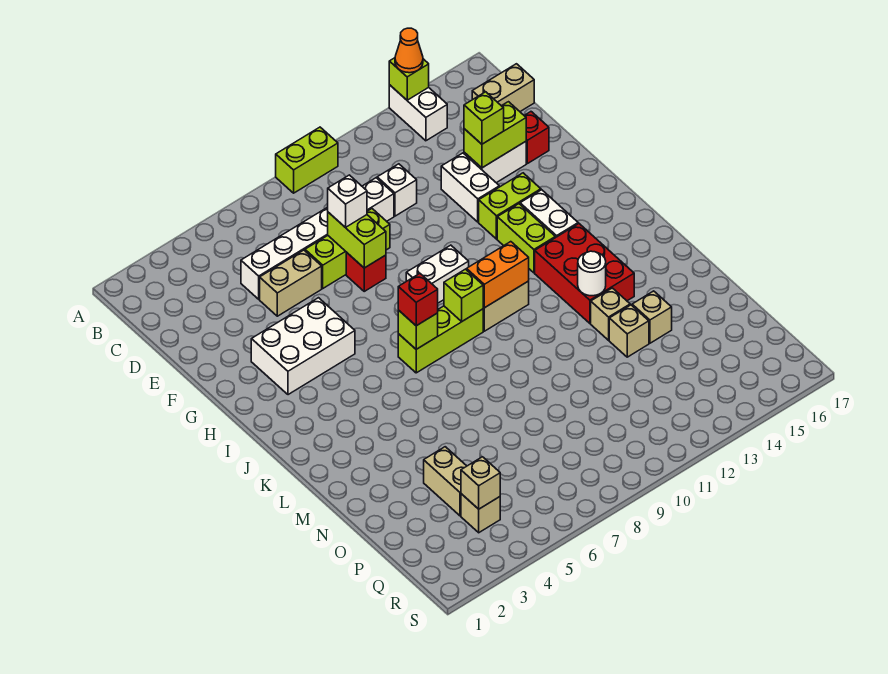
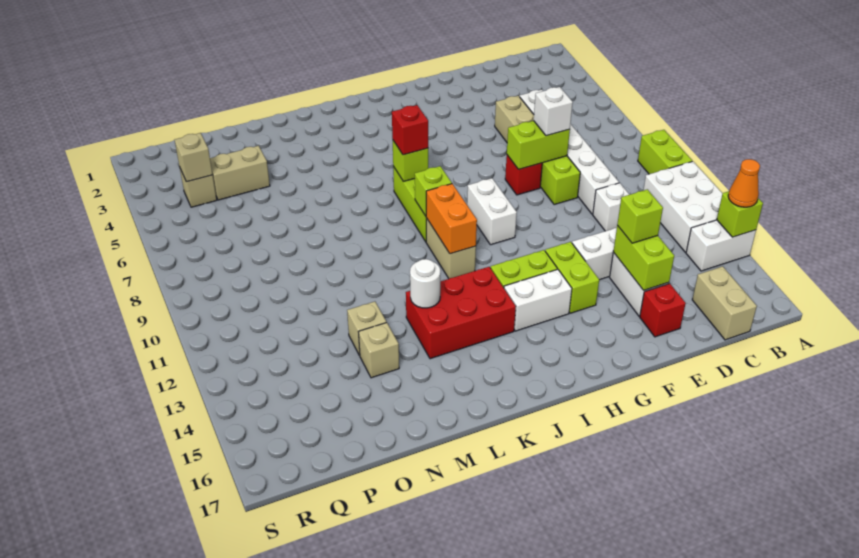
white 2x3 brick [251,298,355,395] -> white 2x3 brick moved to [643,161,723,252]
tan 1x1 brick [591,288,630,340] -> none

